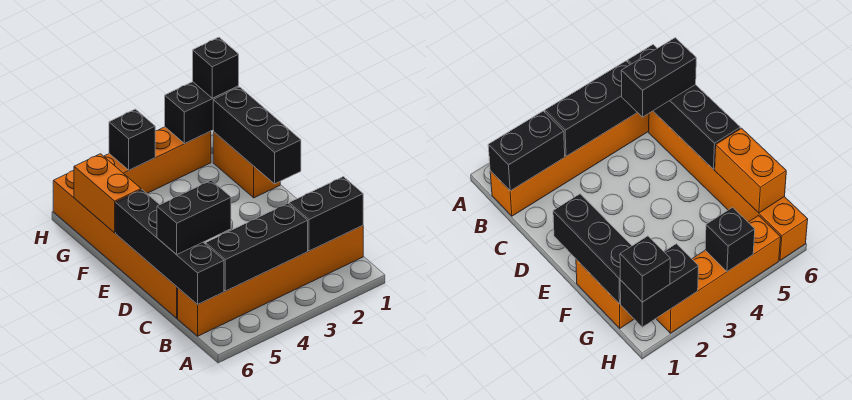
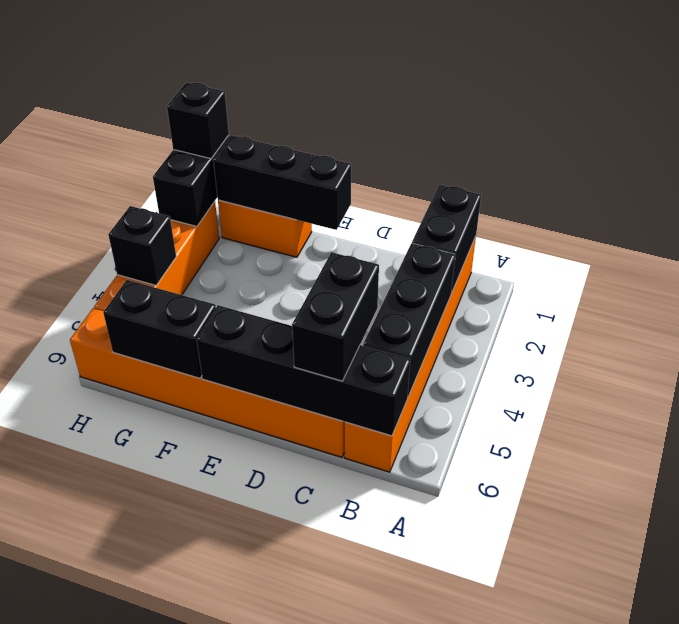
orange 1x2 brick [74,154,141,233] -> black 1x2 brick [103,280,216,378]

